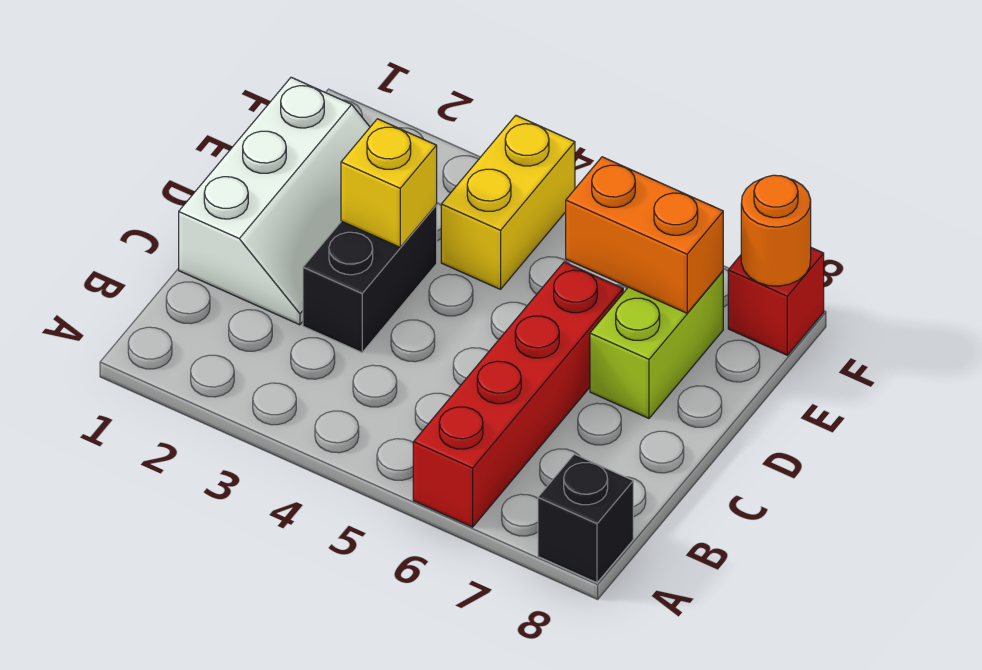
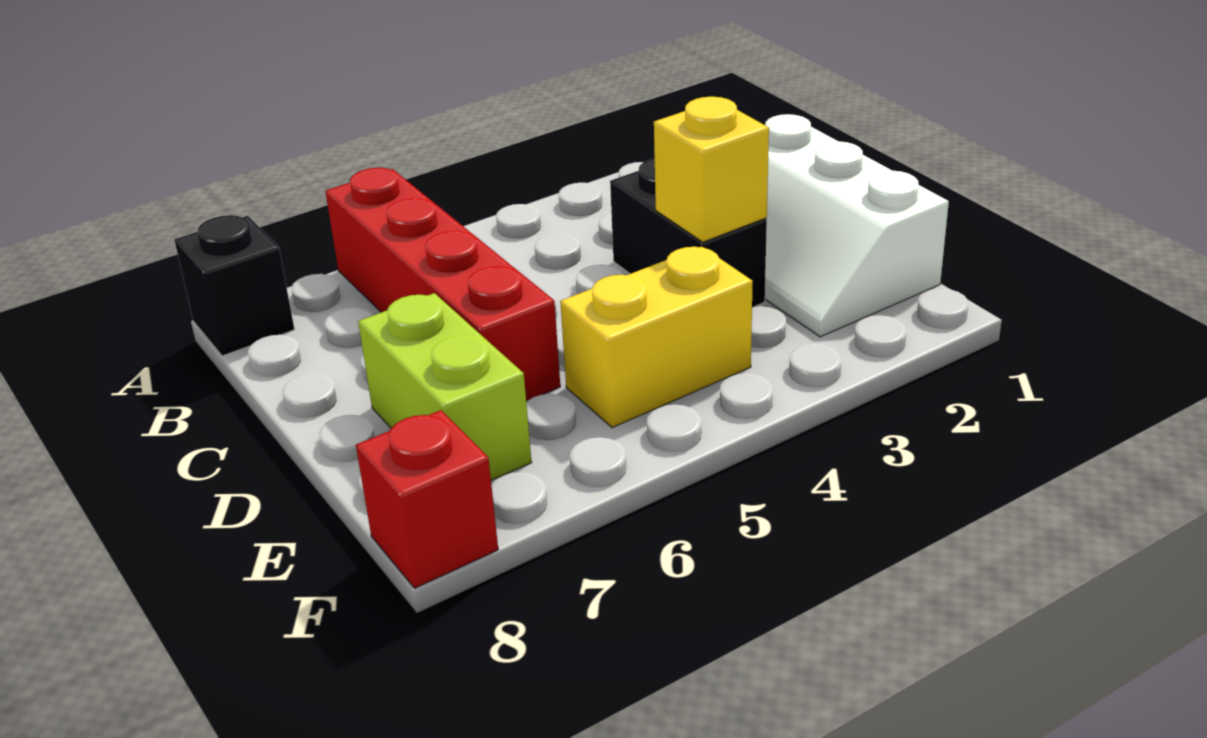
yellow 1x2 brick [441,116,575,289] -> yellow 1x2 brick turned to [560,246,753,428]
orange 1x2 brick [566,157,723,313] -> none
orange 1x1 round brick [741,175,811,286] -> none

